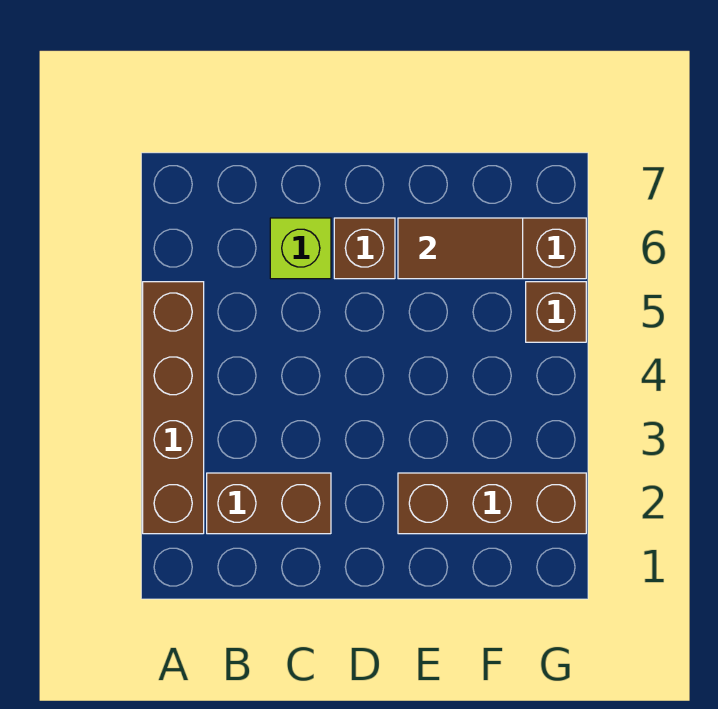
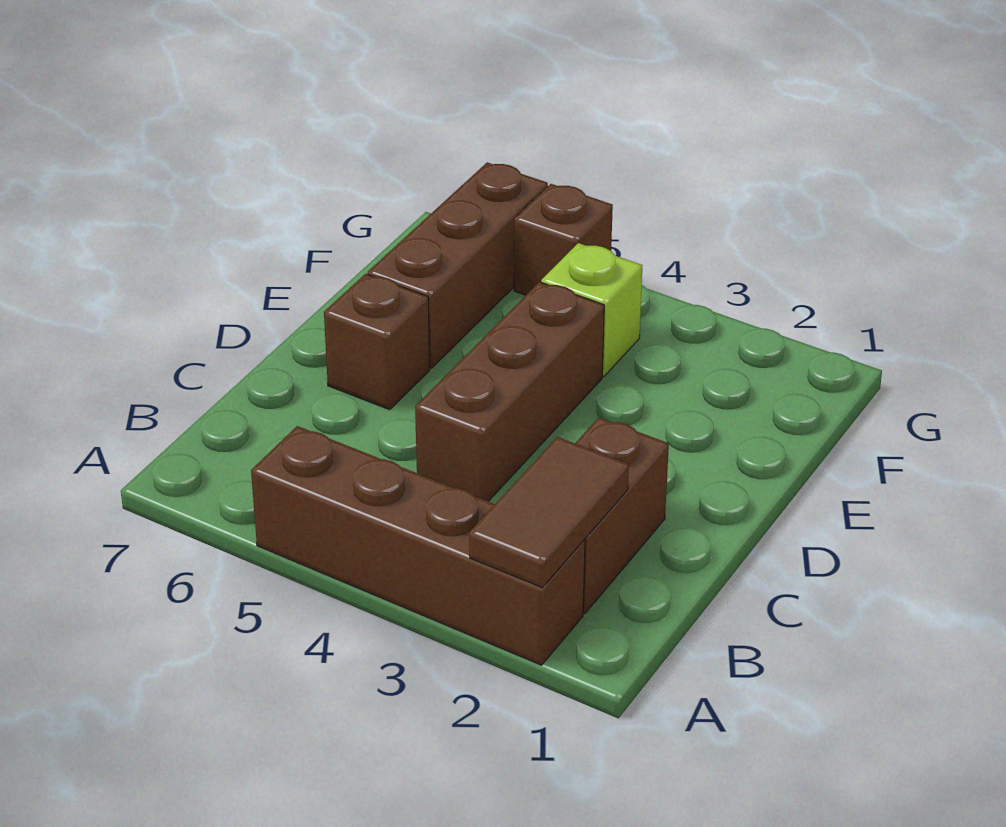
lime 1x1 brick [270,218,331,279] -> lime 1x1 brick moved to [541,243,643,376]
brown 1x3 brick [398,473,586,534] -> brown 1x3 brick moved to [415,282,604,501]
brown 1x2 tile [398,218,523,279] -> brown 1x2 tile moved to [469,437,629,588]

